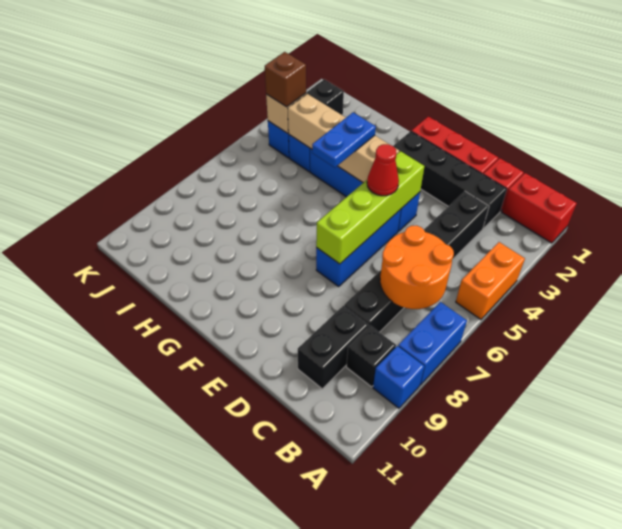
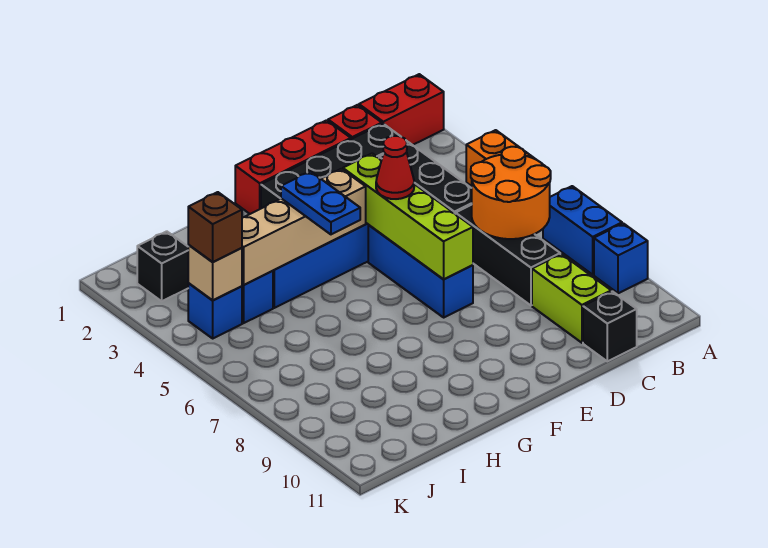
black 1x1 brick [347,326,396,387] -> black 1x1 brick moved to [583,291,637,361]
black 1x2 brick [298,306,369,389] -> lime 1x2 brick [532,254,611,343]

